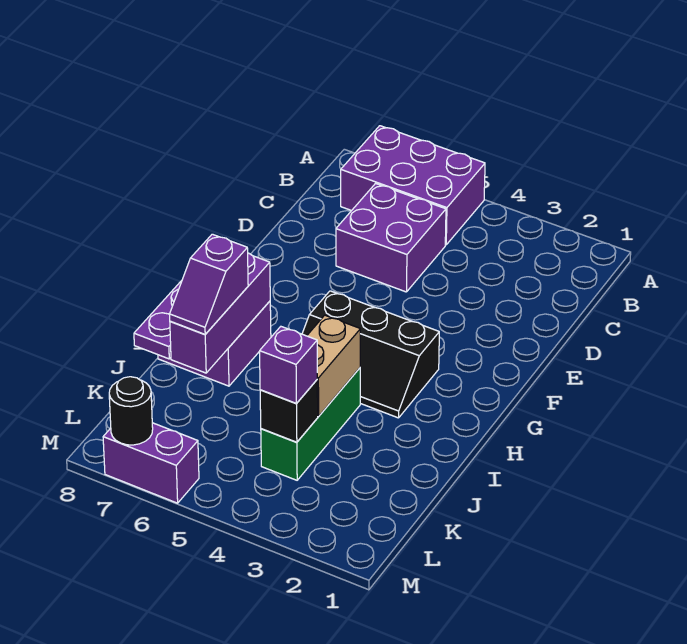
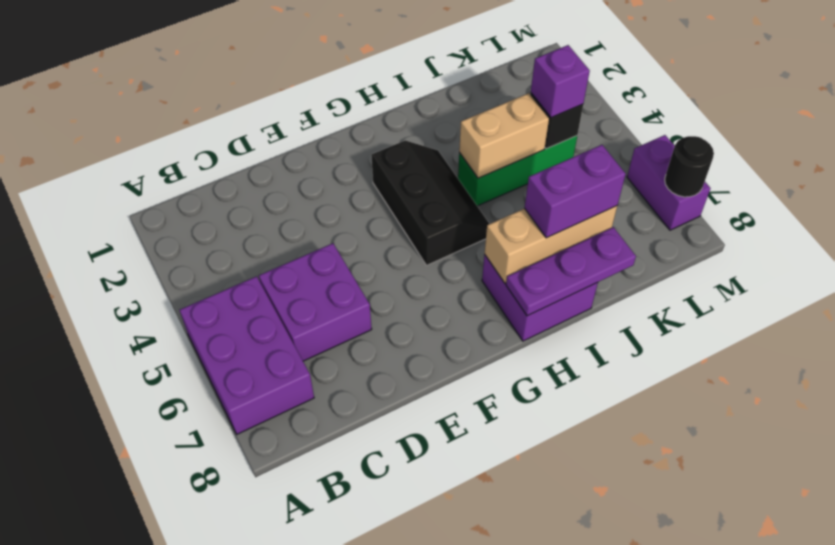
purple 1x3 brick [170,253,270,373] -> tan 1x3 brick [485,206,617,283]
purple 1x2 slope [170,234,248,334] -> purple 1x2 brick [525,145,626,238]

